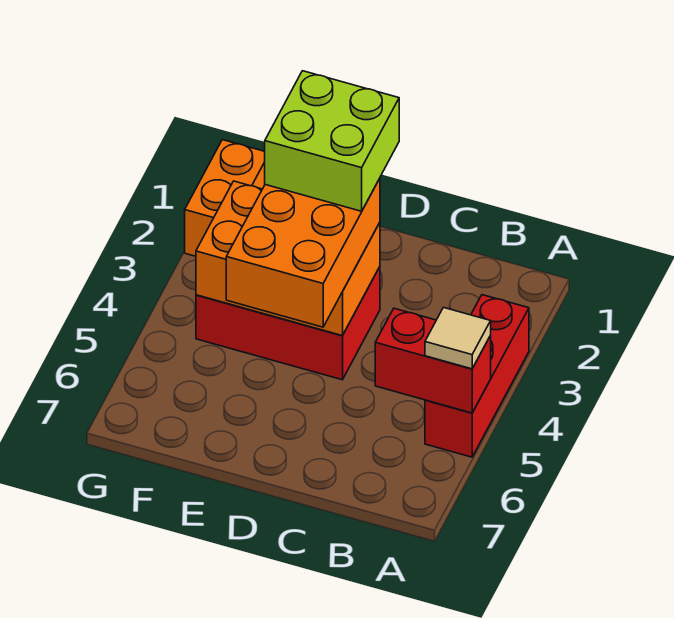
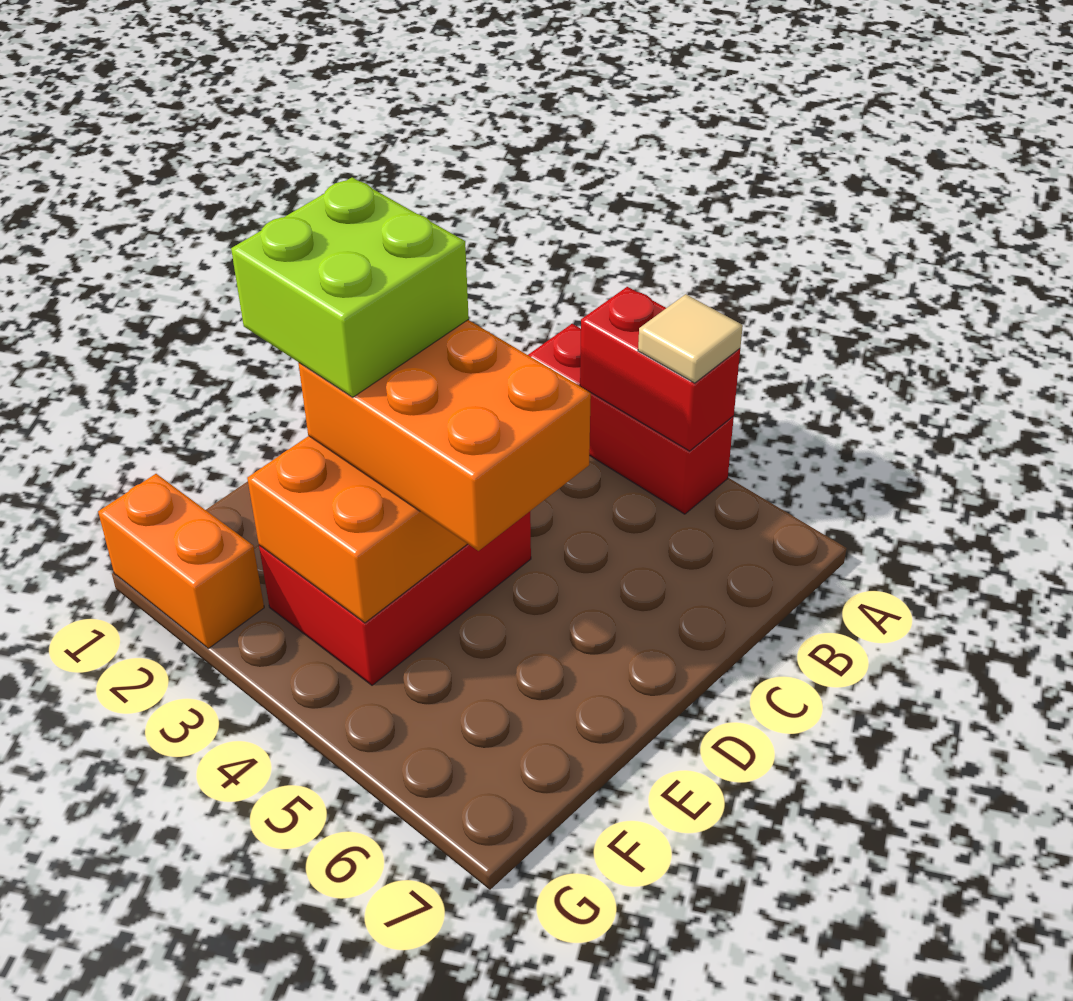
red 1x2 brick [375,308,491,413] -> red 1x2 brick turned to [580,287,740,451]

